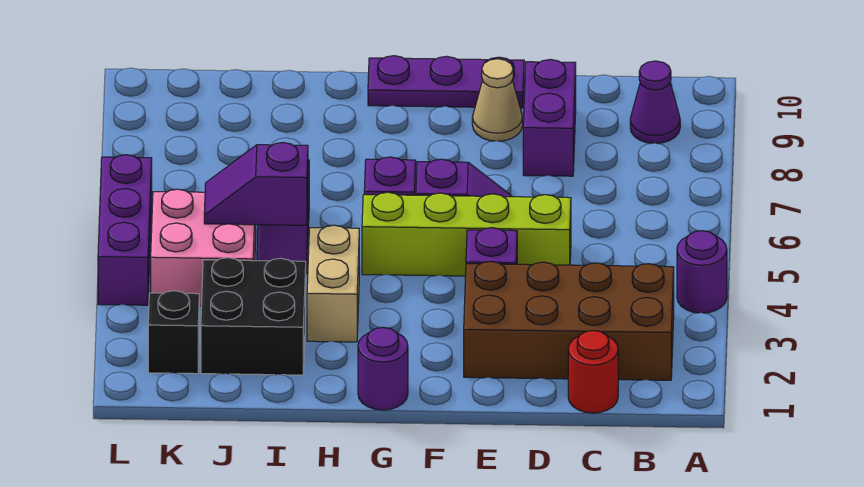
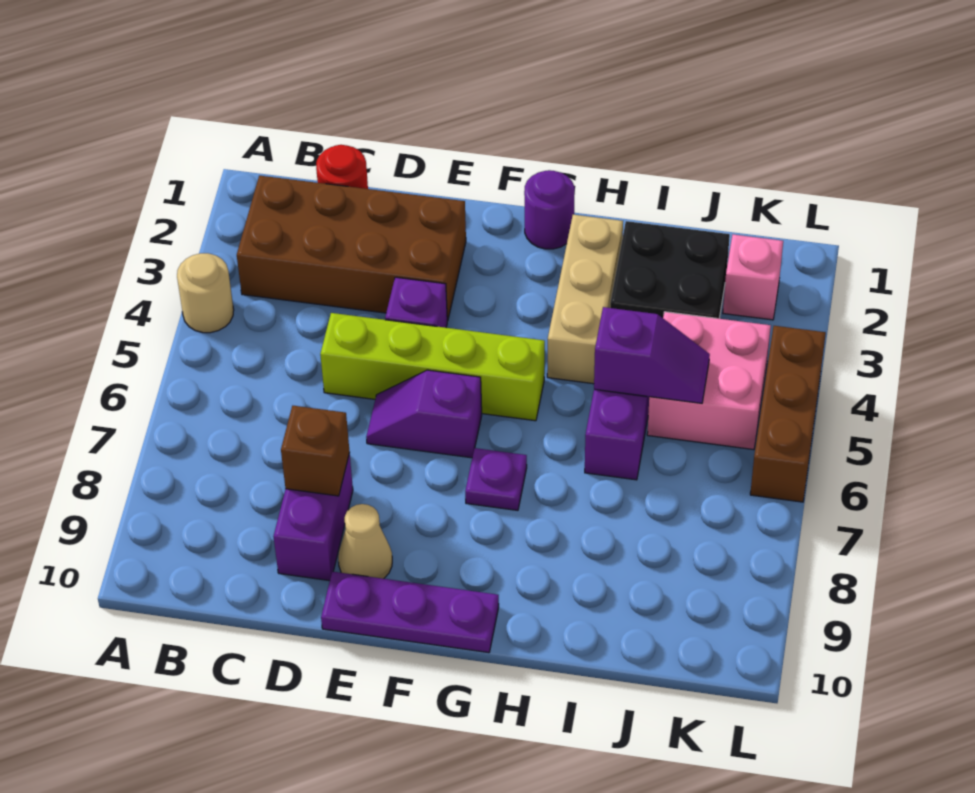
purple 1x1 round brick [677,231,727,313] -> tan 1x1 round brick [177,253,234,333]
purple 1x1 cone [630,61,680,143] -> none
none -> brown 1x1 brick [281,406,350,496]
tan 1x2 brick [307,225,359,342] -> tan 1x3 brick [547,215,623,384]
black 1x1 brick [148,291,199,374] -> pink 1x1 brick [723,234,783,320]
purple 1x3 brick [98,155,152,305] -> brown 1x3 brick [750,326,826,502]

